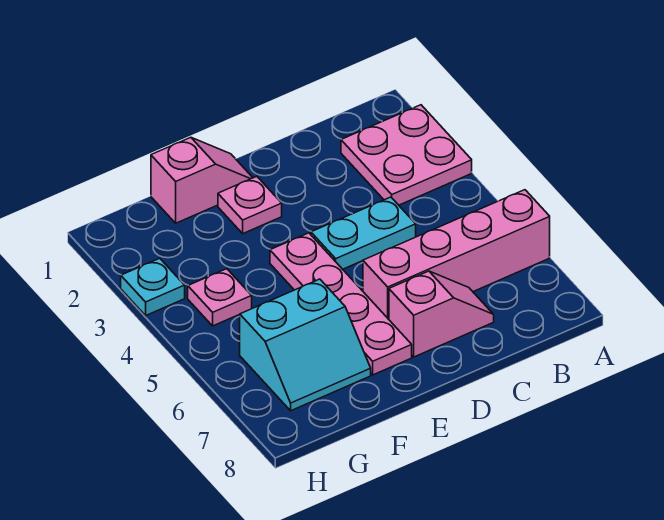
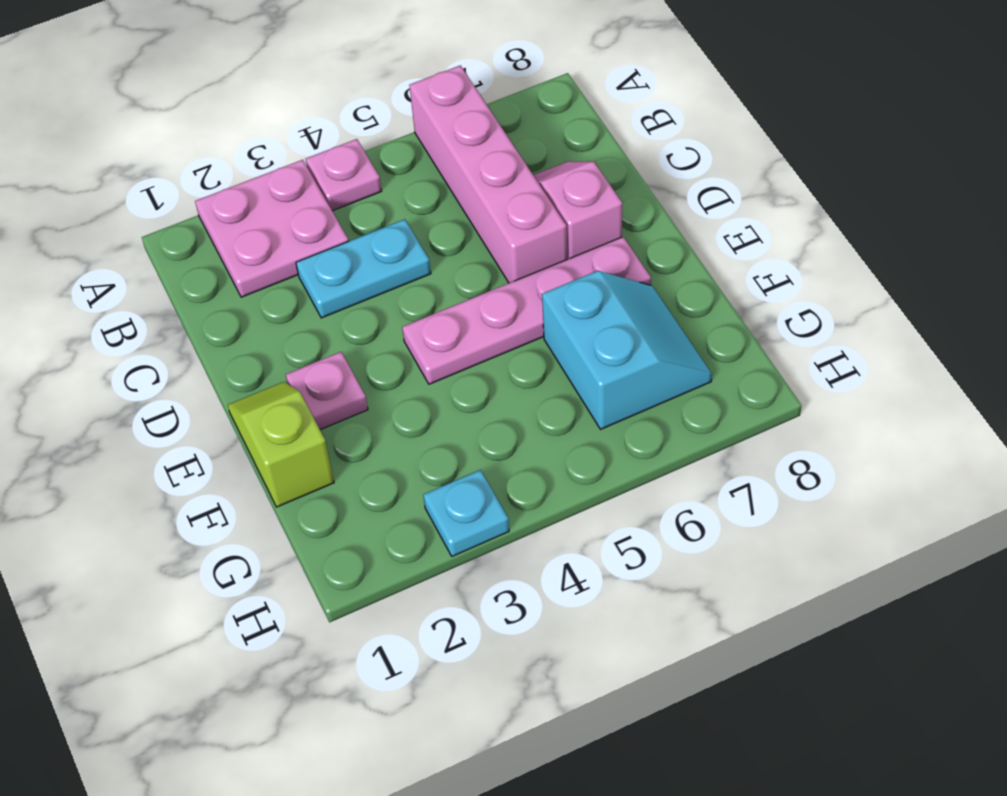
cyan 1x2 plate [311,197,416,269] -> cyan 1x2 plate turned to [296,219,431,318]
pink 1x2 slope [151,137,253,223] -> lime 1x2 slope [228,382,334,507]
pink 1x1 plate [188,269,252,326] -> pink 1x1 plate moved to [306,139,382,211]

